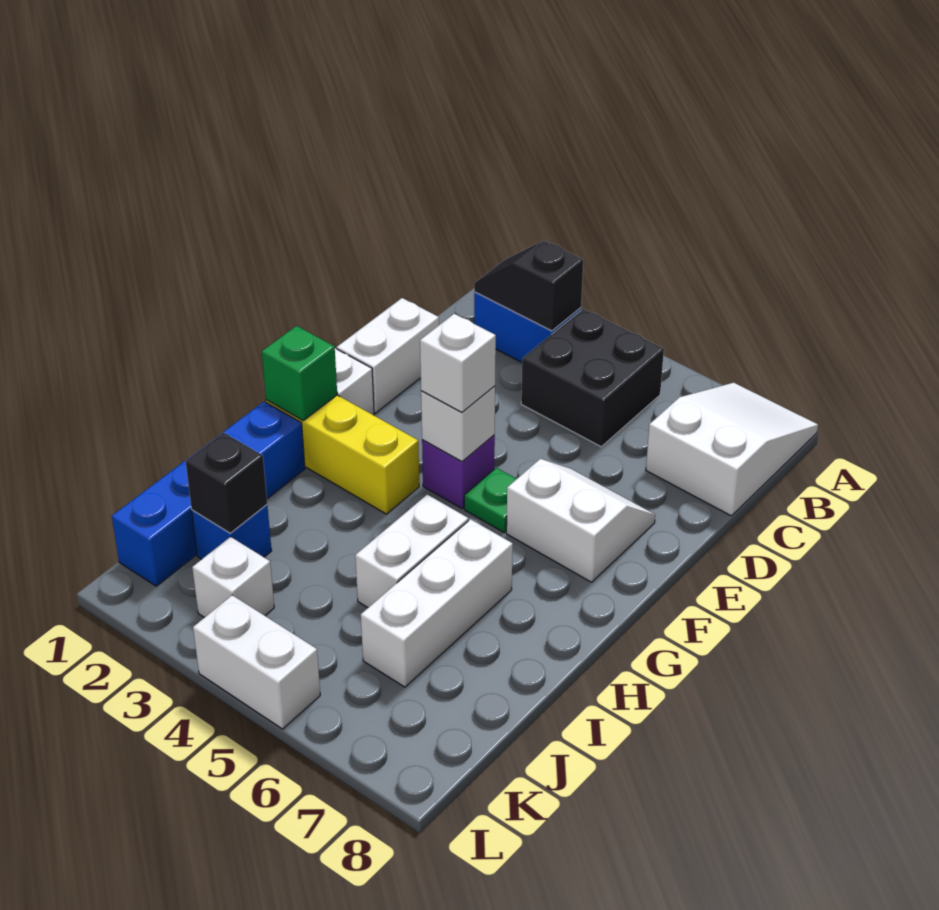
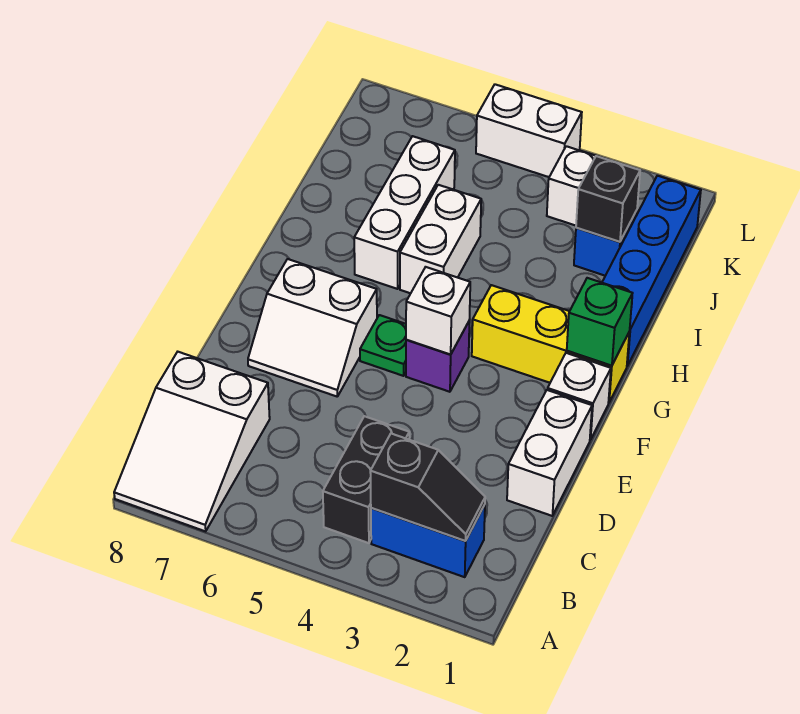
black 2x2 brick [521,309,664,447] -> black 1x2 brick [323,416,409,543]
white 1x1 brick [420,314,496,413] -> none

